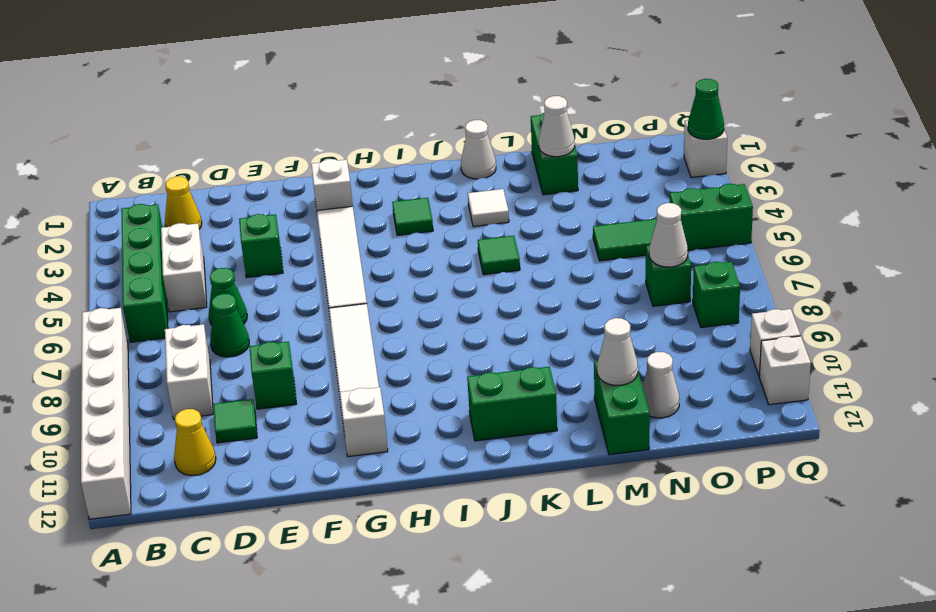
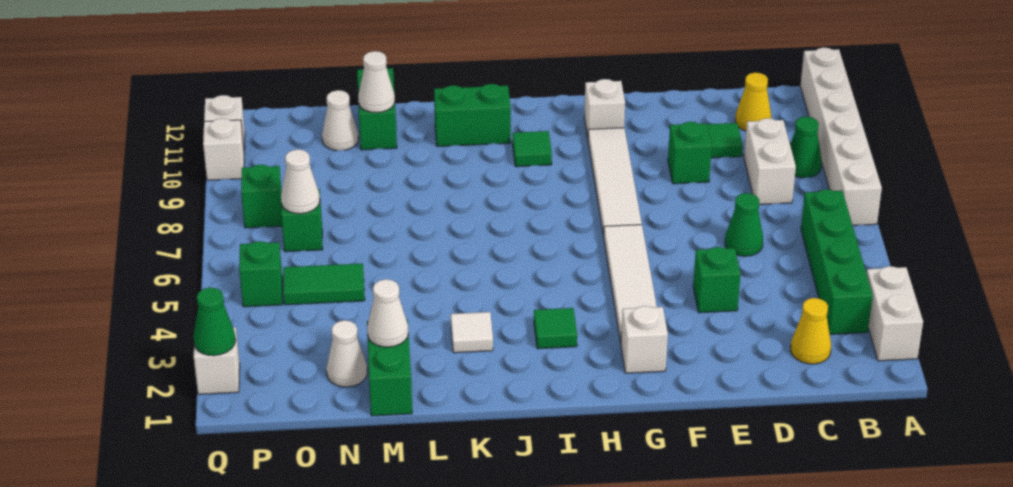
white 1x2 brick [161,223,207,312] -> white 1x2 brick moved to [867,266,923,361]
green 1x1 cone [210,294,249,357] -> green 1x1 cone moved to [790,117,822,178]
white 1x1 cone [461,120,496,179] -> white 1x1 cone moved to [326,320,367,387]
green 1x1 tile [478,236,520,275] -> green 1x1 tile moved to [513,131,552,167]
green 1x2 brick [670,184,753,250] -> green 1x1 brick [239,241,282,307]

